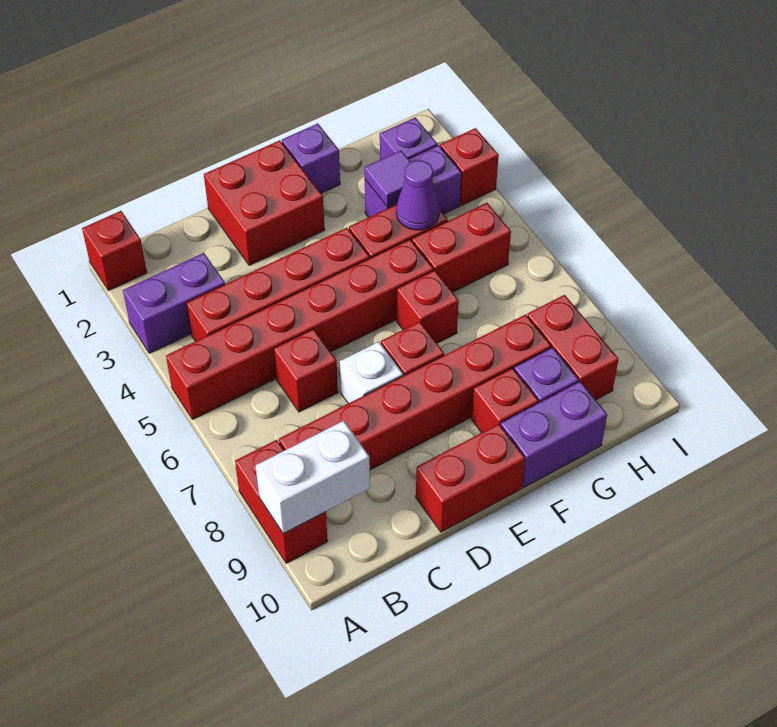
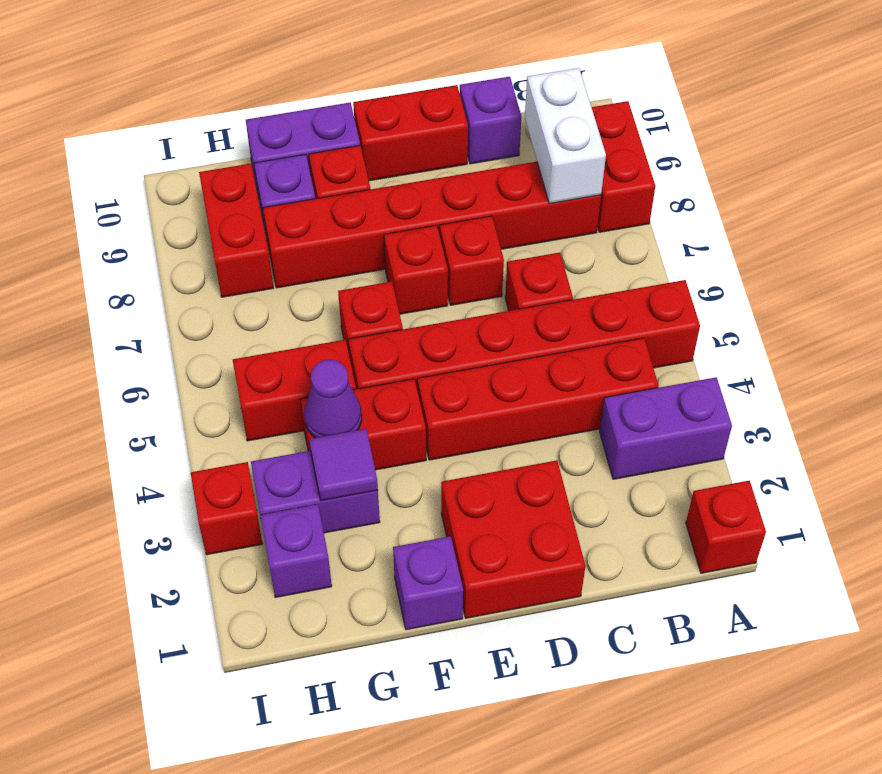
white 1x2 brick [256,421,370,534] -> white 1x2 brick turned to [525,68,606,203]
none -> purple 1x1 brick [460,77,522,164]
white 1x1 brick [340,342,403,403] -> red 1x1 brick [440,216,504,305]

